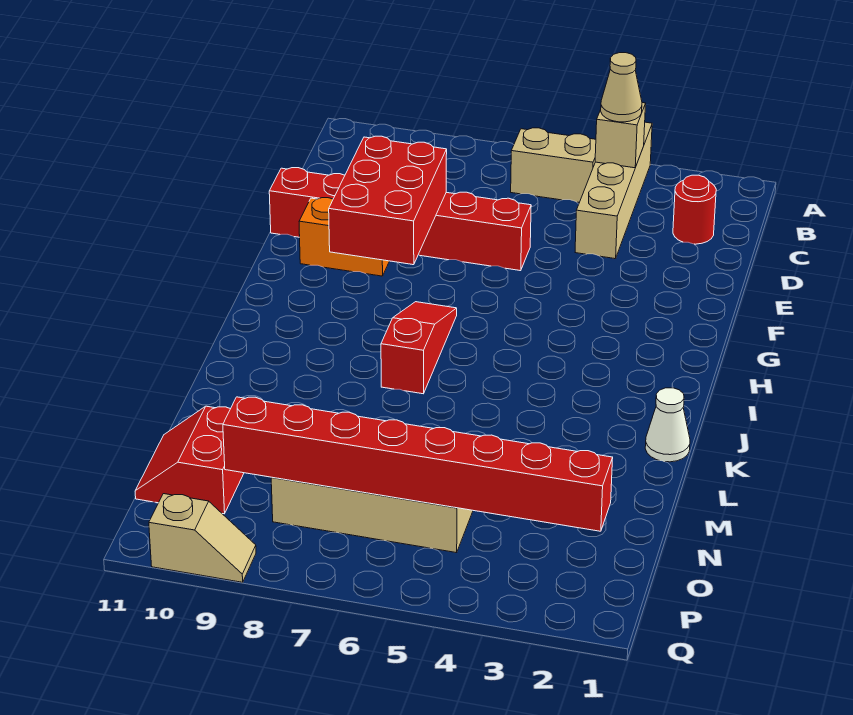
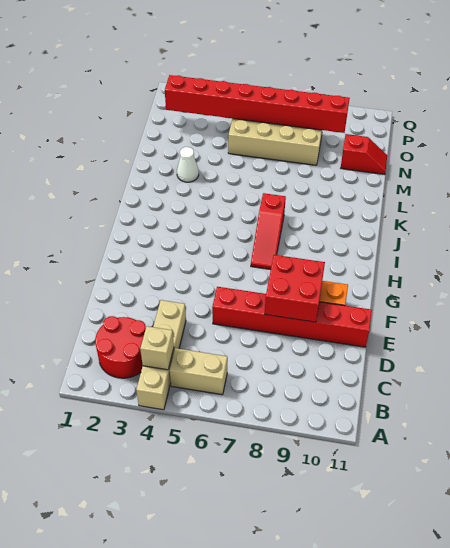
tan 1x1 cone [601,53,642,122] -> none
red 1x1 round brick [673,175,716,244] -> red 2x2 round brick [95,316,146,378]
red 2x3 brick [329,136,447,265] -> red 2x2 brick [265,255,325,322]
white 1x1 cone [645,388,690,462] -> white 1x1 cone moved to [177,147,199,182]
red 2x2 slope [135,406,244,514] -> red 1x2 slope [341,134,387,174]
tan 1x2 slope [149,494,256,582] -> none

